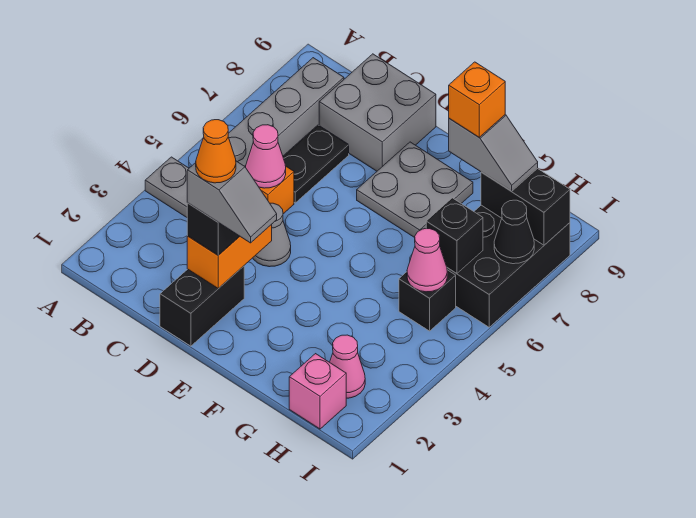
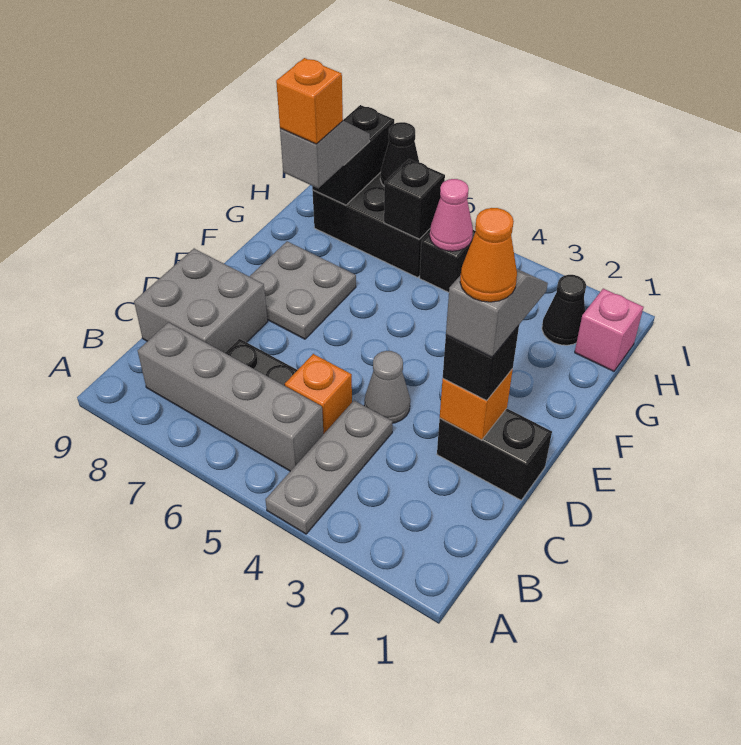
pink 1x1 cone [246,125,286,188] -> none
orange 1x2 brick [187,224,272,288] -> orange 1x1 brick [440,369,513,440]
pink 1x1 cone [330,335,365,398] -> black 1x1 cone [542,275,586,345]

